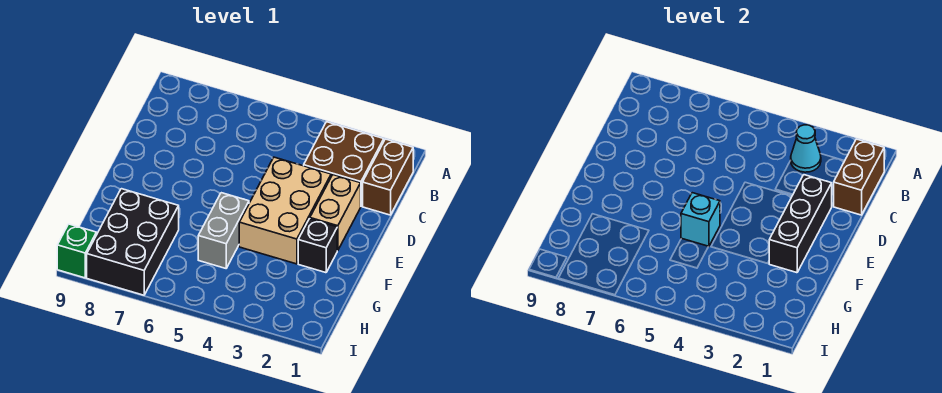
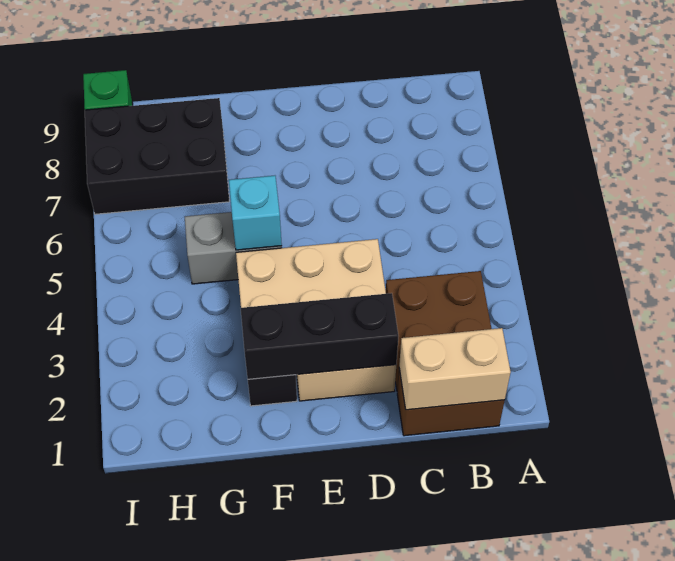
brown 1x2 brick [834,139,884,215] -> tan 1x2 brick [399,328,511,410]
cyan 1x1 cone [791,125,821,172] -> none

